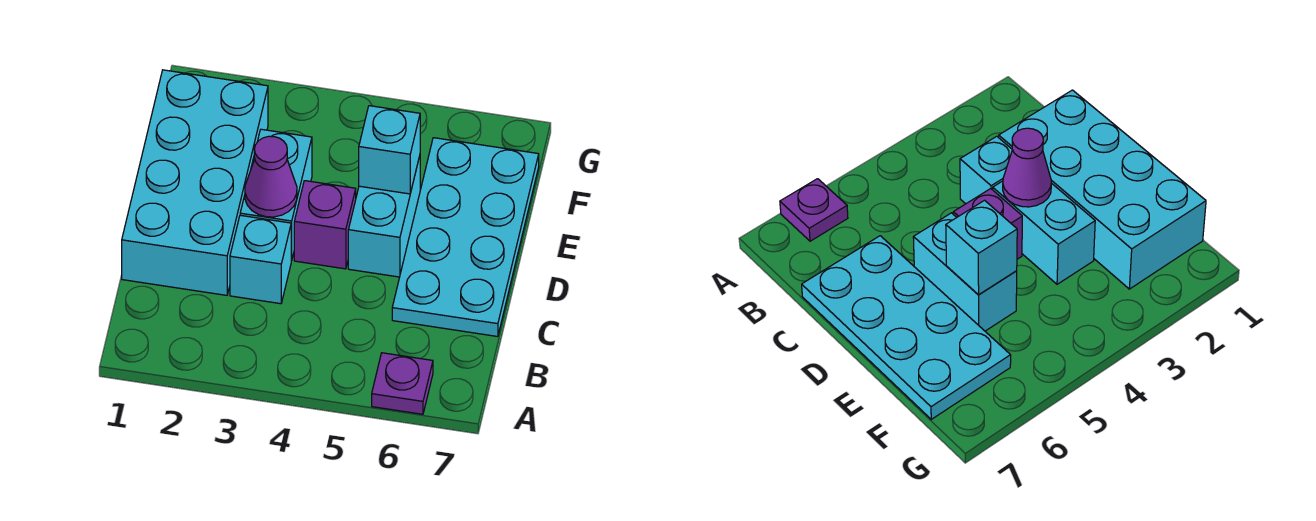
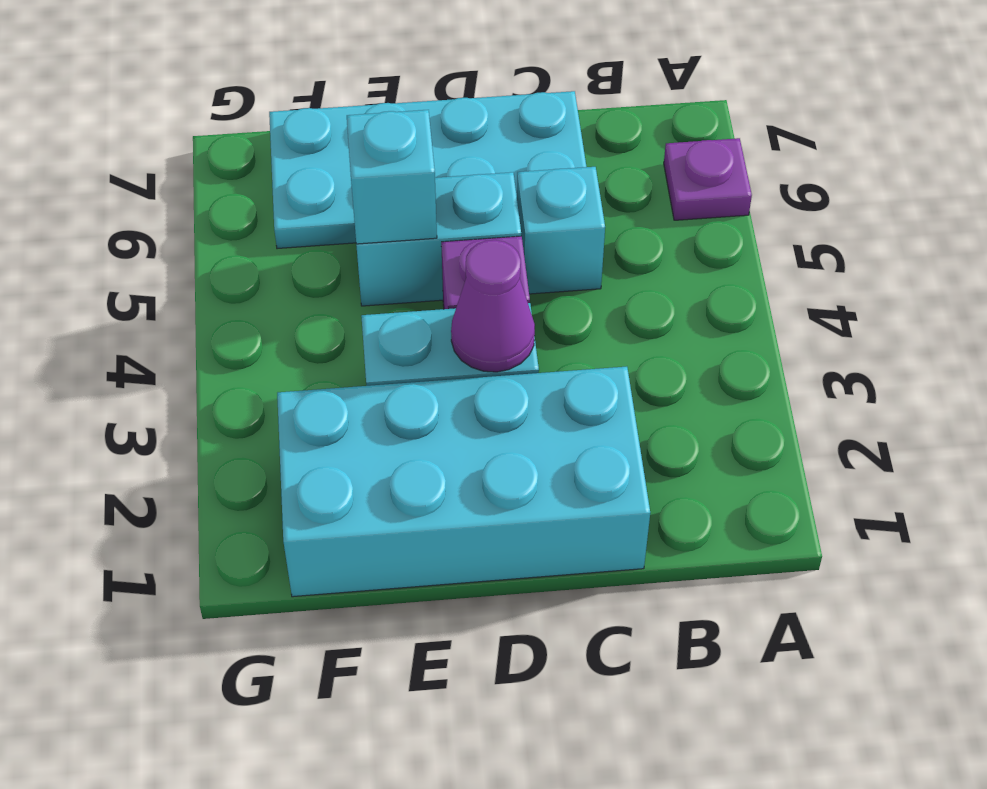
cyan 1x1 brick [230,215,292,304] -> cyan 1x1 brick moved to [517,167,605,294]

